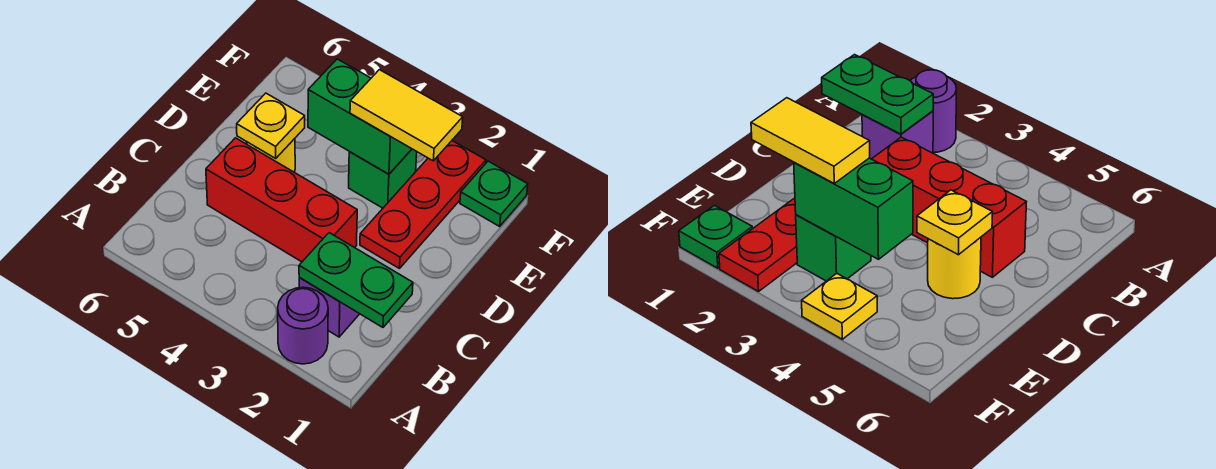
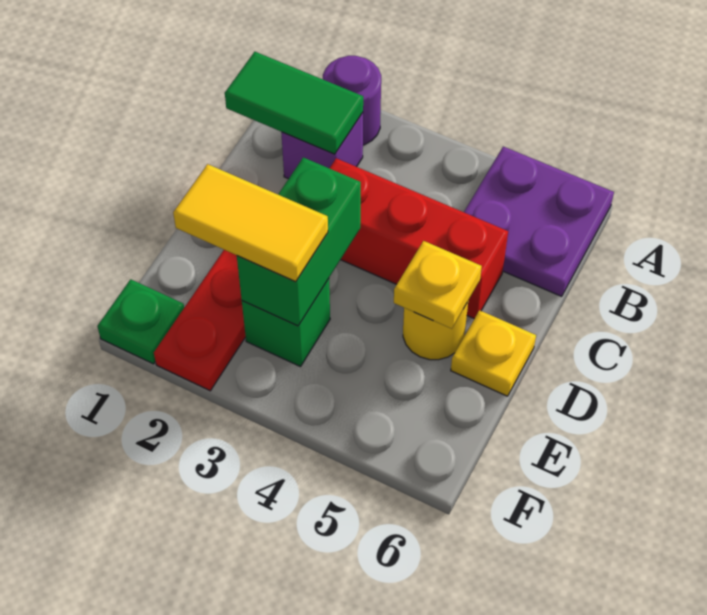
none -> purple 2x2 plate [464,147,614,296]
green 1x2 plate [299,233,413,327] -> green 1x2 tile [225,52,363,154]
green 1x2 brick [308,59,411,174] -> green 1x2 brick turned to [237,157,361,326]
yellow 1x1 plate [802,273,877,339] -> yellow 1x1 plate moved to [451,310,536,396]

